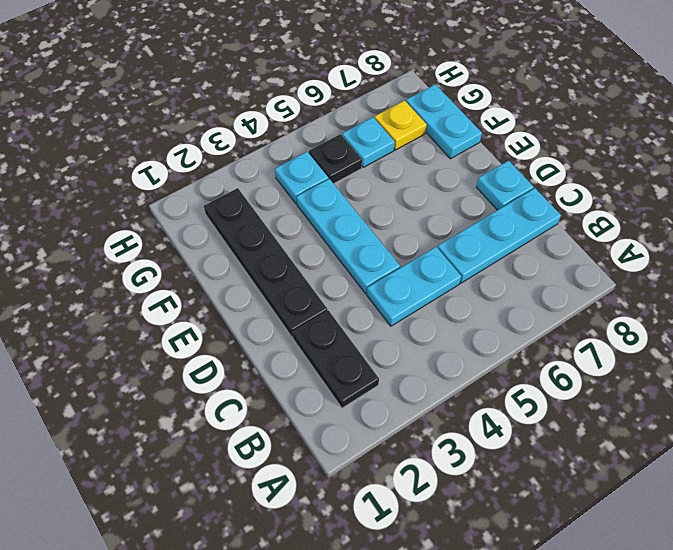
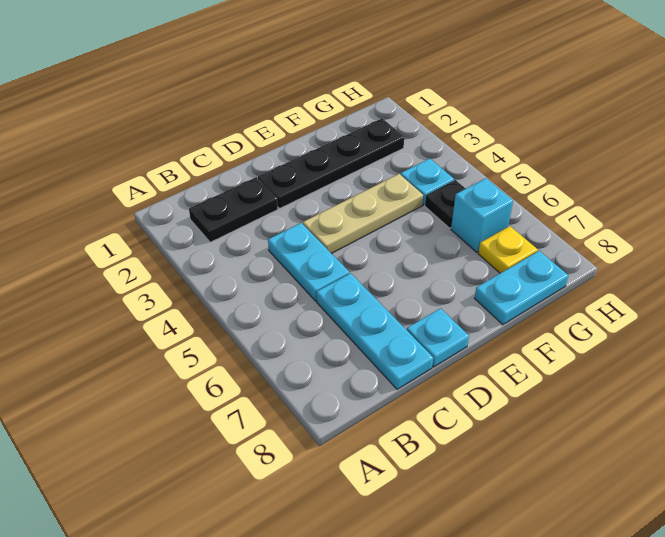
cyan 1x3 plate [297,179,400,293] -> tan 1x3 plate [303,174,423,254]
cyan 1x1 plate [342,117,395,168] -> cyan 1x1 brick [451,178,513,252]

